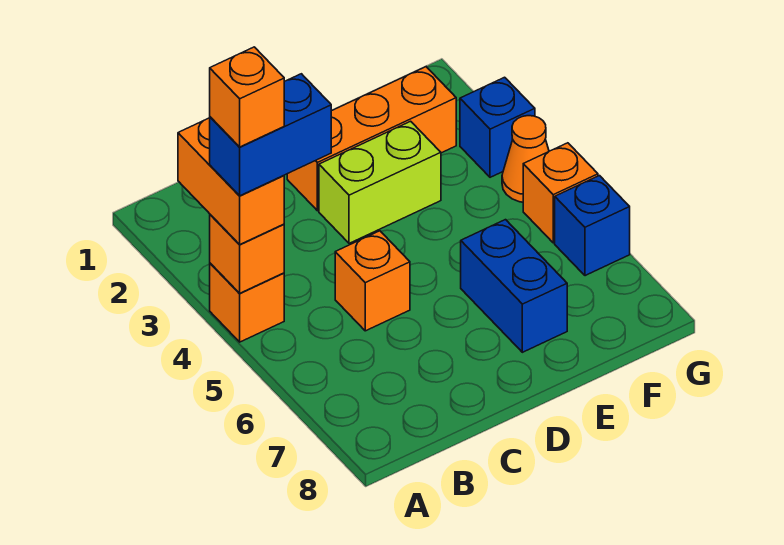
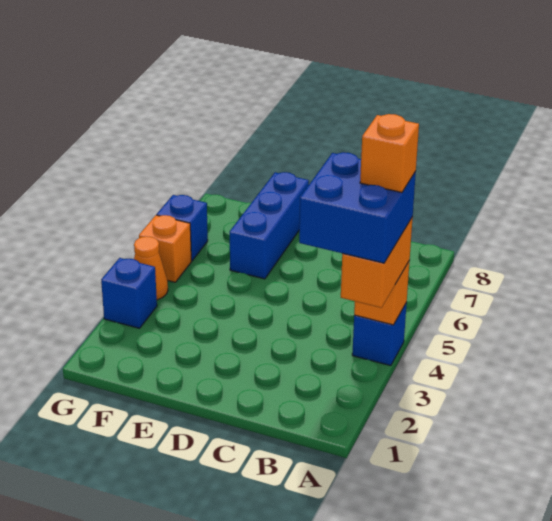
orange 1x1 brick [210,263,284,342] -> blue 1x1 brick [352,303,407,366]
blue 1x2 brick [210,74,332,196] -> blue 2x2 brick [299,152,416,263]
orange 1x1 brick [335,231,410,331] -> none
orange 1x3 brick [287,67,456,211] -> none
lime 1x2 brick [319,121,441,243] -> none
blue 1x2 brick [461,220,567,352] -> blue 1x3 brick [230,172,309,279]

